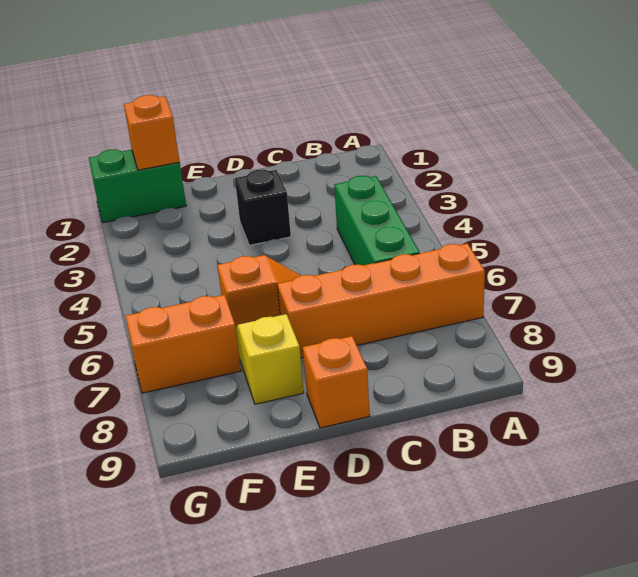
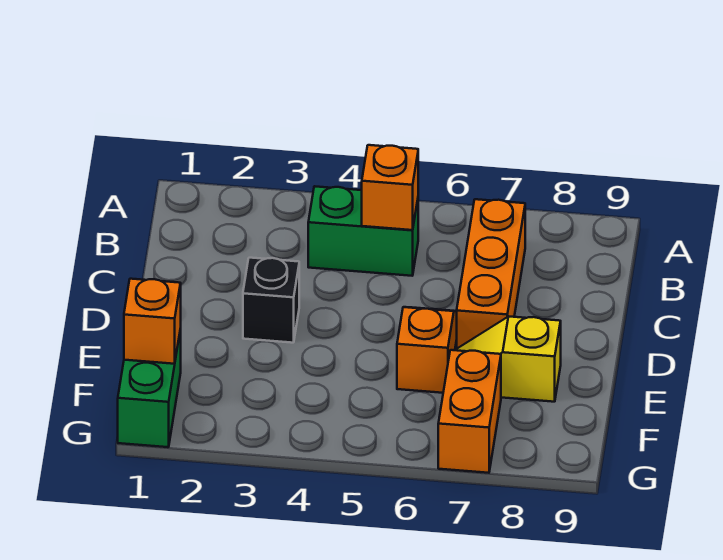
orange 1x4 brick [277,243,485,358] -> orange 1x3 brick [457,199,525,348]
green 1x3 brick [334,176,420,265] -> green 1x2 brick [308,186,418,276]
orange 1x1 brick [303,336,370,428] -> orange 1x1 brick moved to [362,145,418,230]

